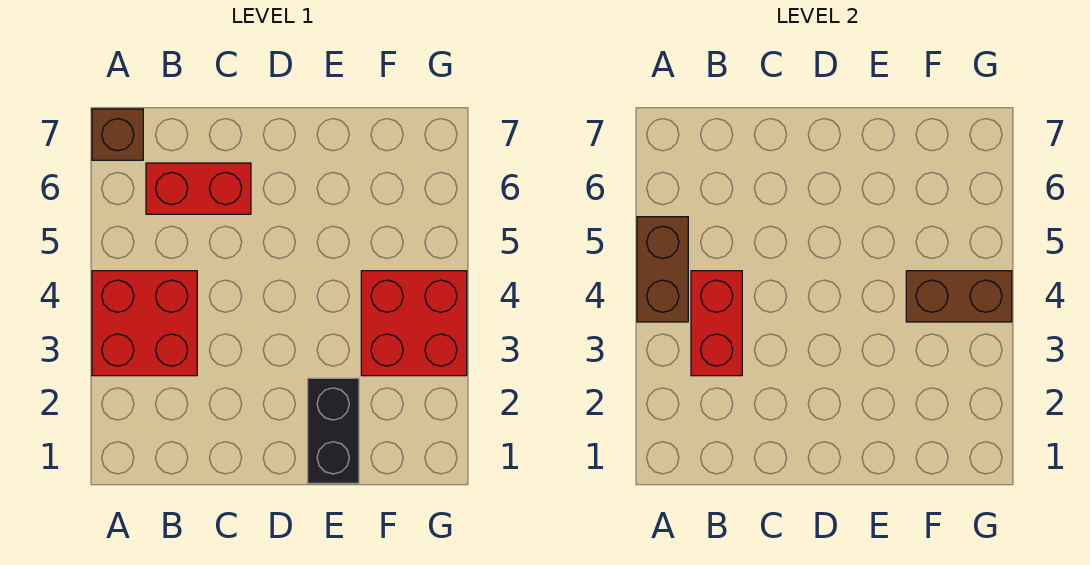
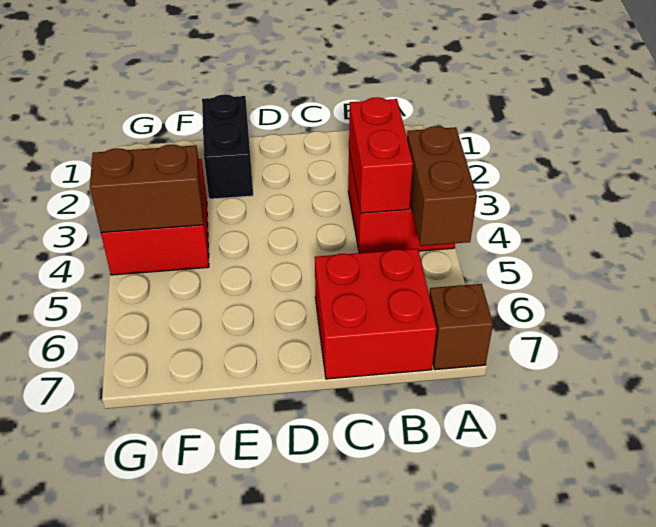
red 1x2 brick [146,163,251,214] -> red 2x2 brick [315,249,437,379]

